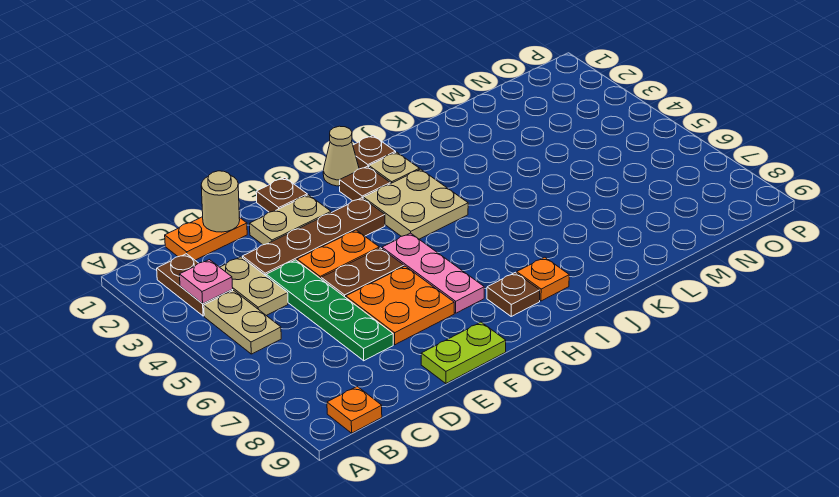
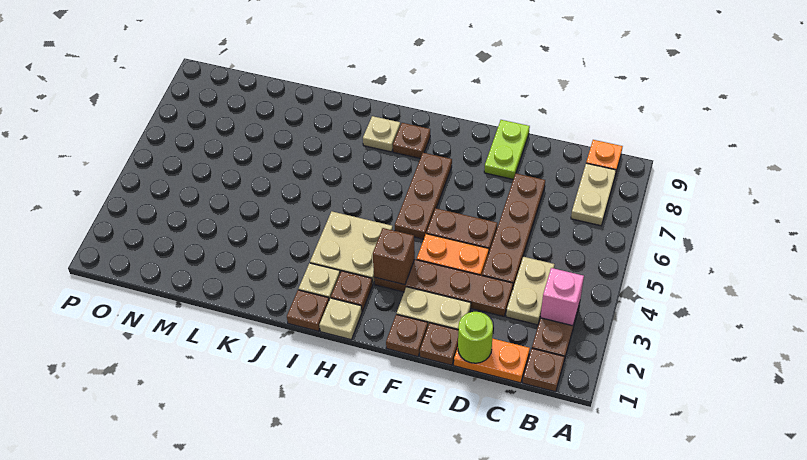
none -> brown 1x1 plate [523,348,565,392]
pink 1x1 plate [180,260,233,304] -> pink 1x1 brick [540,268,584,326]
tan 1x2 plate [204,290,281,354] -> tan 1x2 plate moved to [571,163,616,226]
tan 1x1 round brick [201,171,240,232] -> lime 1x1 round brick [458,312,493,363]
green 1x4 plate [266,260,393,361] -> brown 1x4 plate [482,173,545,287]
none -> brown 1x1 plate [420,323,458,365]
orange 2x2 plate [346,266,454,345] -> none
lime 1x2 plate [421,322,506,383] -> lime 1x2 plate turned to [484,120,530,179]
none -> brown 1x1 brick [373,228,415,285]
pink 1x3 plate [382,233,484,313] -> brown 1x3 plate [395,153,452,239]
tan 1x1 cone [323,126,359,186] -> tan 1x1 plate [319,298,362,340]
orange 1x1 plate [517,257,569,301] -> tan 1x1 plate [363,116,400,152]

